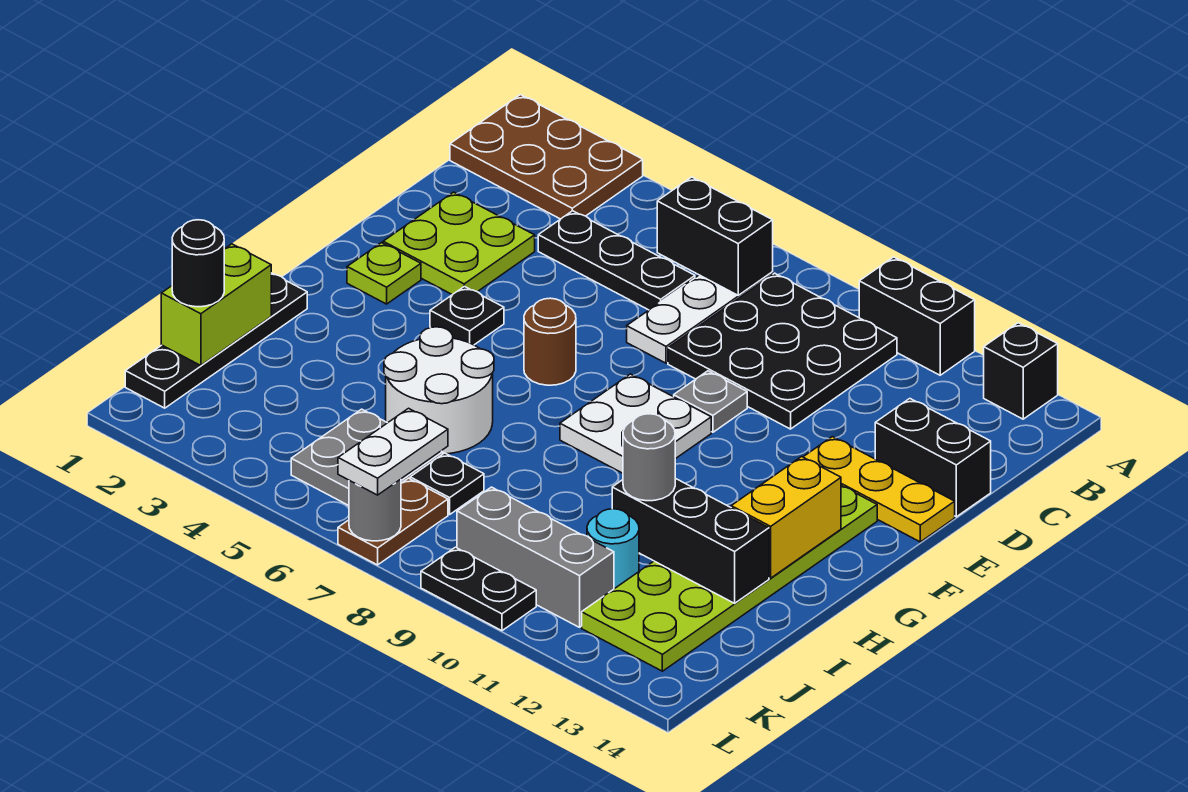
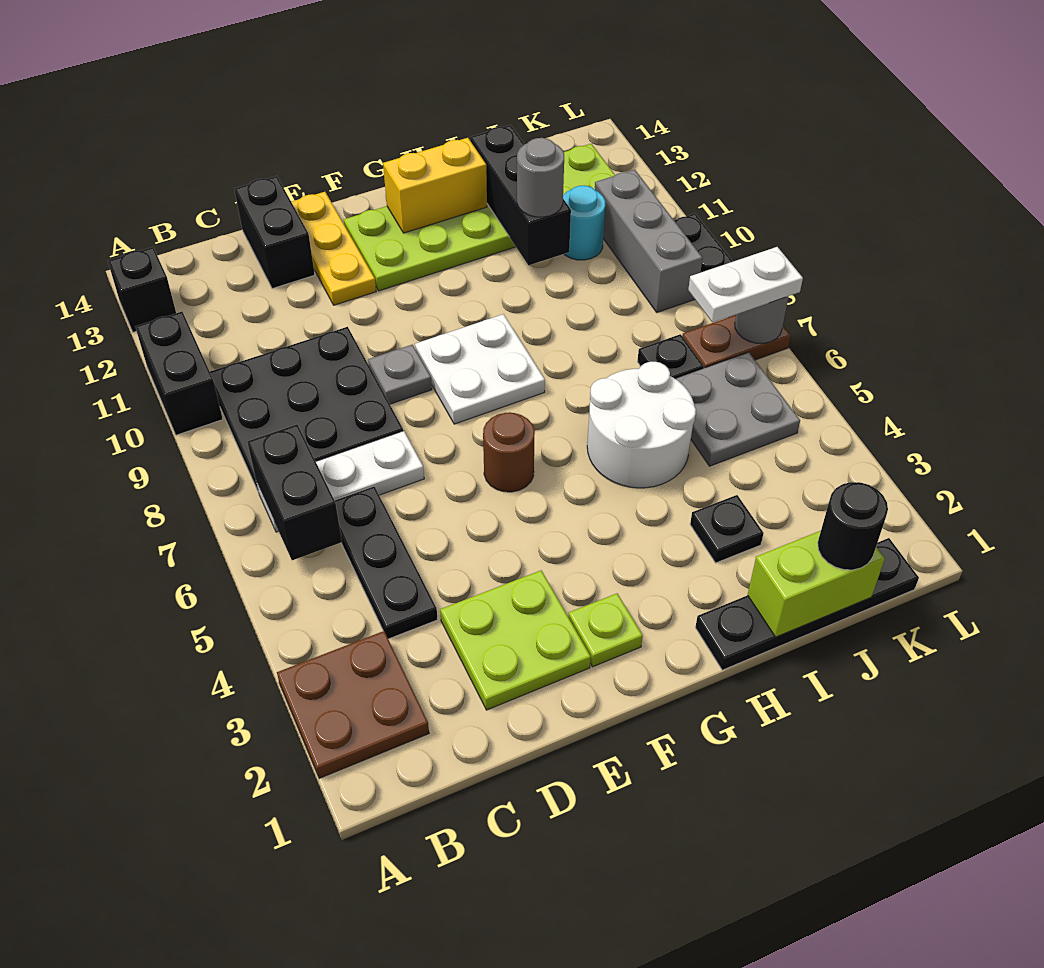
brown 2x3 plate [450,95,643,219] -> brown 2x2 plate [277,631,429,778]
black 1x1 plate [430,286,504,345] -> black 1x1 plate moved to [690,495,764,563]

